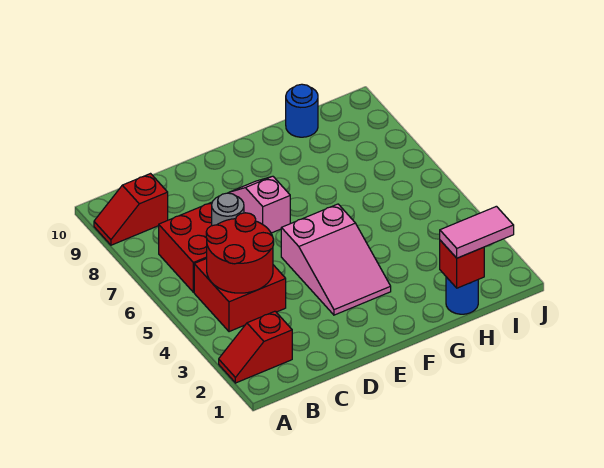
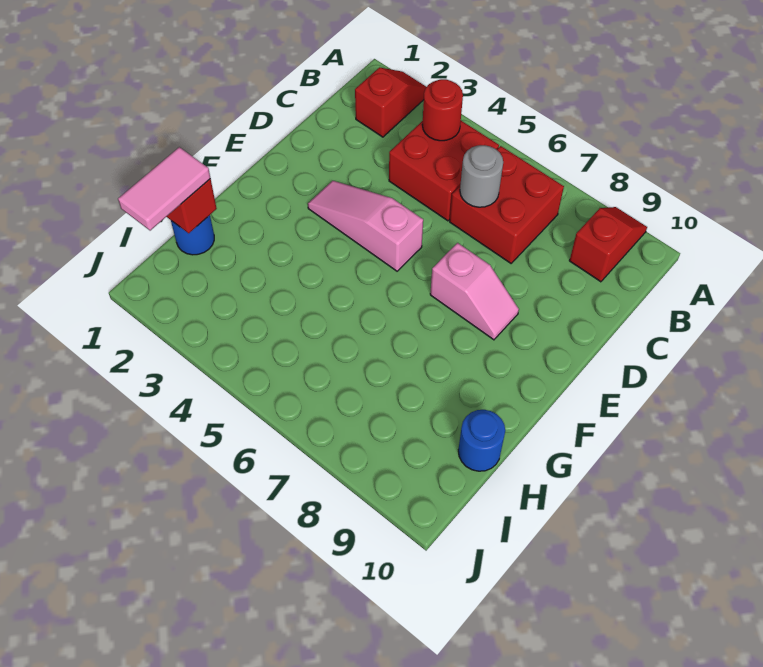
red 2x2 round brick [206,213,274,293] -> red 1x1 round brick [422,79,463,141]
pink 2x3 slope [281,204,391,315] -> pink 1x3 slope [308,181,423,271]

